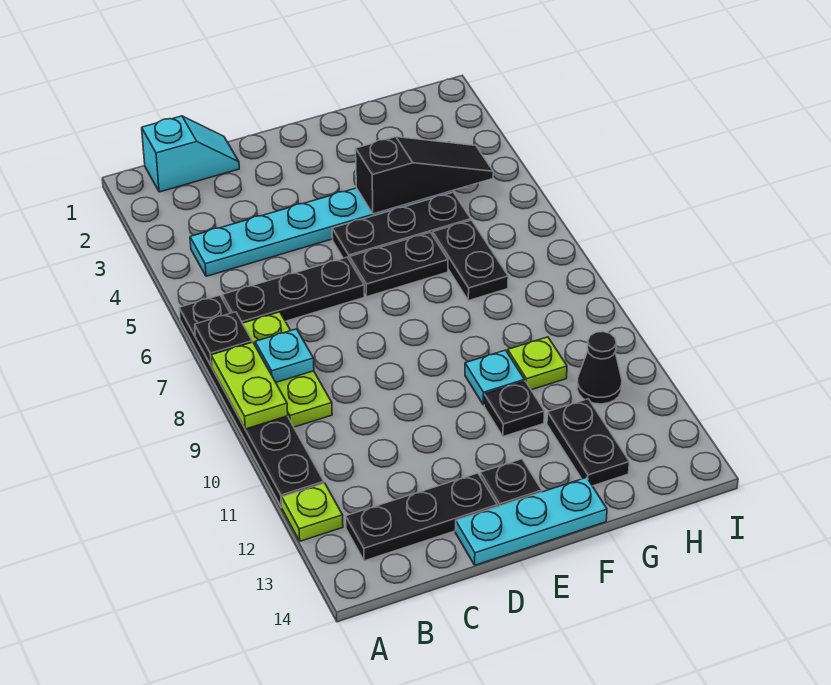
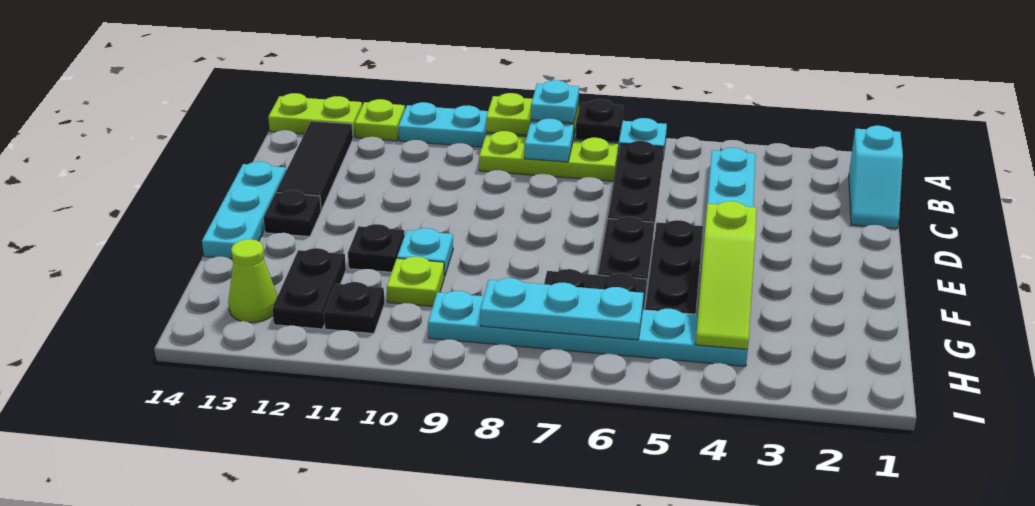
black 1x6 plate [179,295,324,508] -> cyan 1x6 plate [398,102,667,157]
none -> cyan 1x1 plate [531,80,579,123]
none -> lime 1x2 plate [268,93,362,137]
black 1x3 plate [346,473,497,561] -> black 1x3 tile [276,121,353,210]
black 1x3 slope [356,137,493,214] -> lime 1x3 slope [696,201,757,349]
black 1x2 plate [547,399,629,486] -> black 1x2 plate turned to [272,248,346,329]
none -> cyan 1x6 plate [428,291,748,366]
none -> cyan 1x3 plate [480,278,644,340]
black 1x1 cone [577,332,622,404] -> black 1x1 plate [324,282,385,334]
none -> lime 1x1 cone [228,239,278,322]

